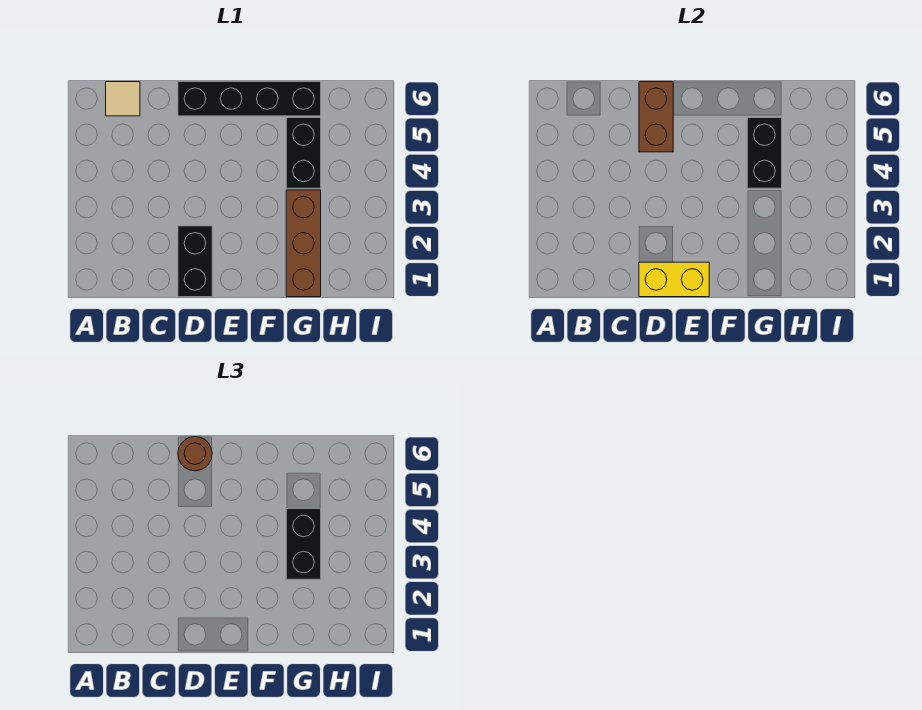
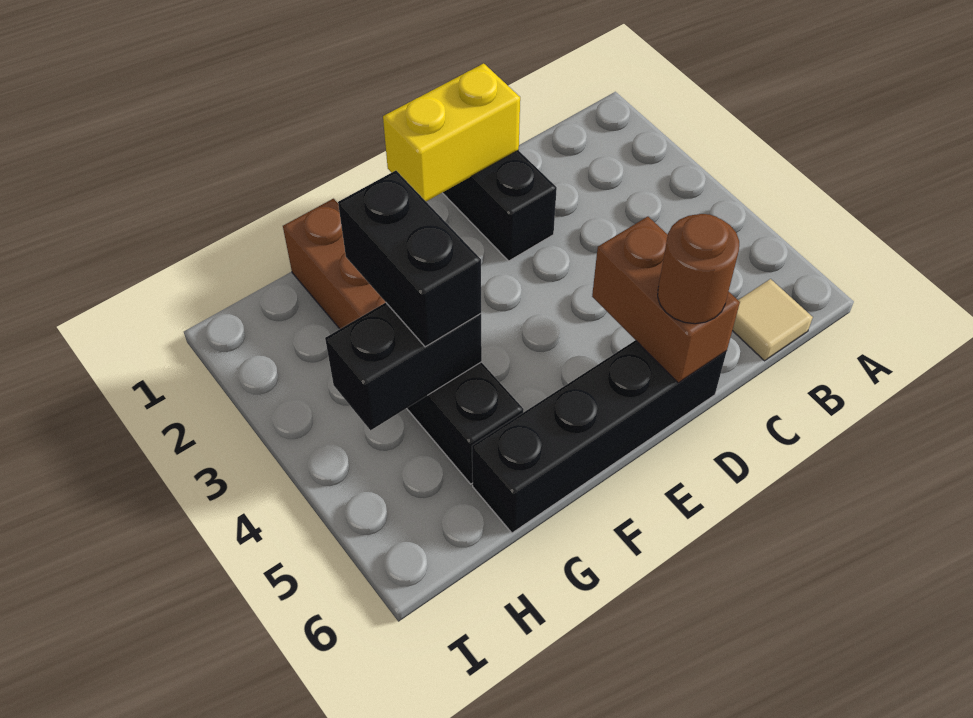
black 1x2 brick [747,118,782,188] -> black 1x2 brick turned to [325,303,482,430]

